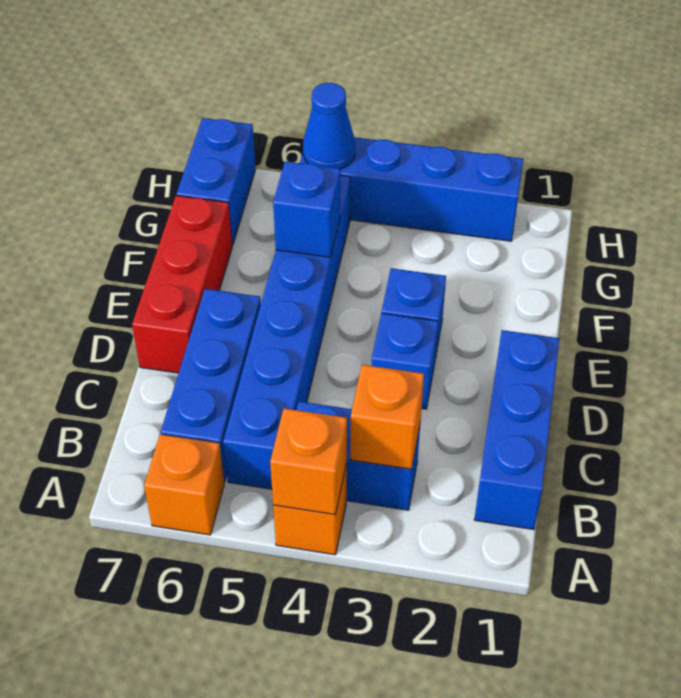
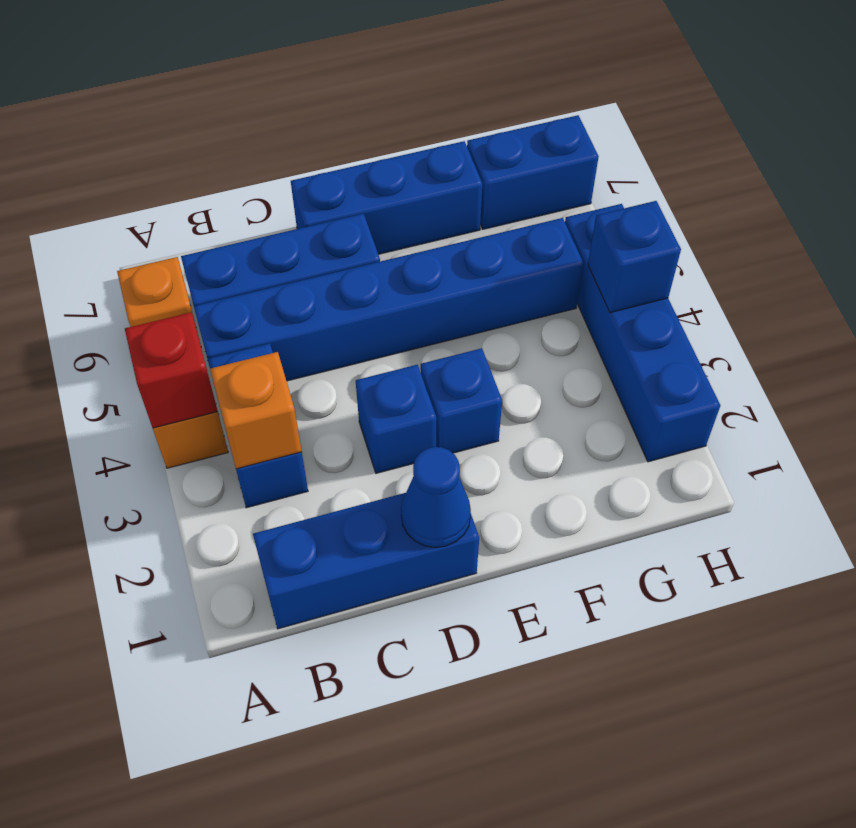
orange 1x1 brick [270,408,347,515] -> red 1x1 brick [125,312,218,428]
red 1x3 brick [132,196,232,373] -> blue 1x3 brick [291,141,482,254]
blue 1x1 brick [273,162,340,257] -> blue 1x1 brick moved to [588,201,681,313]
blue 1x1 cone [303,83,355,169] -> blue 1x1 cone moved to [401,447,471,547]

